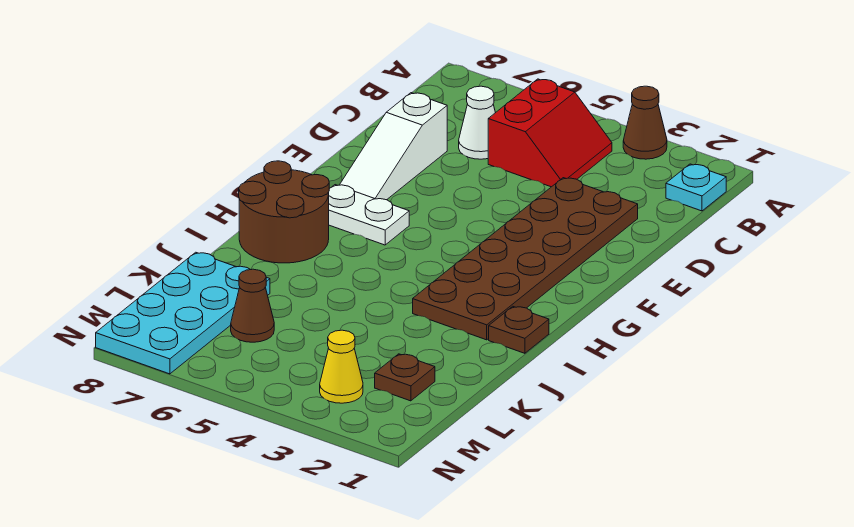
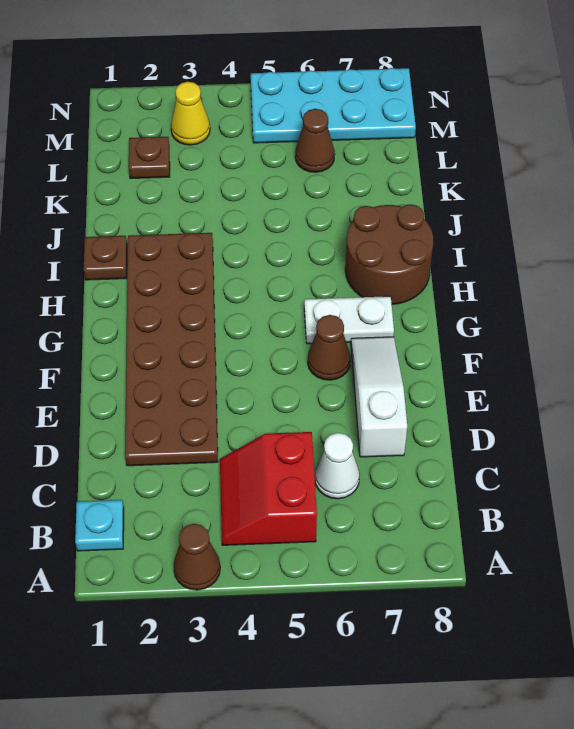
none -> brown 1x1 cone [308,315,351,380]
cyan 2x4 plate [96,252,270,374] -> cyan 2x4 plate turned to [251,68,416,143]

